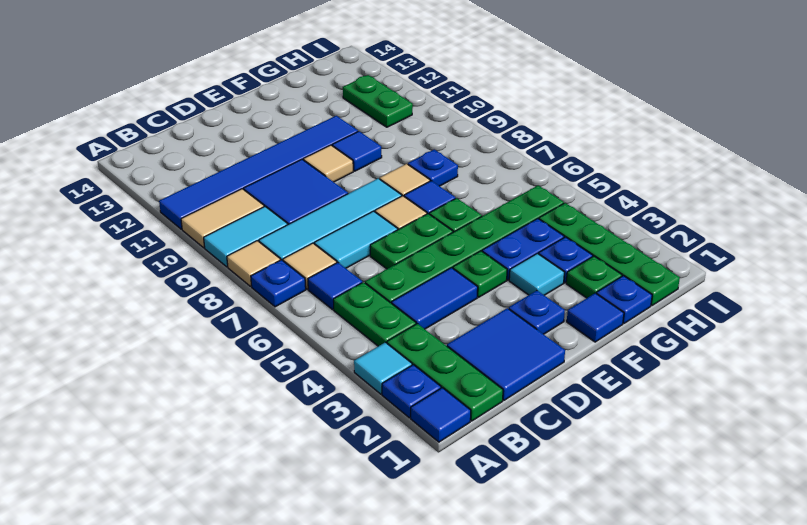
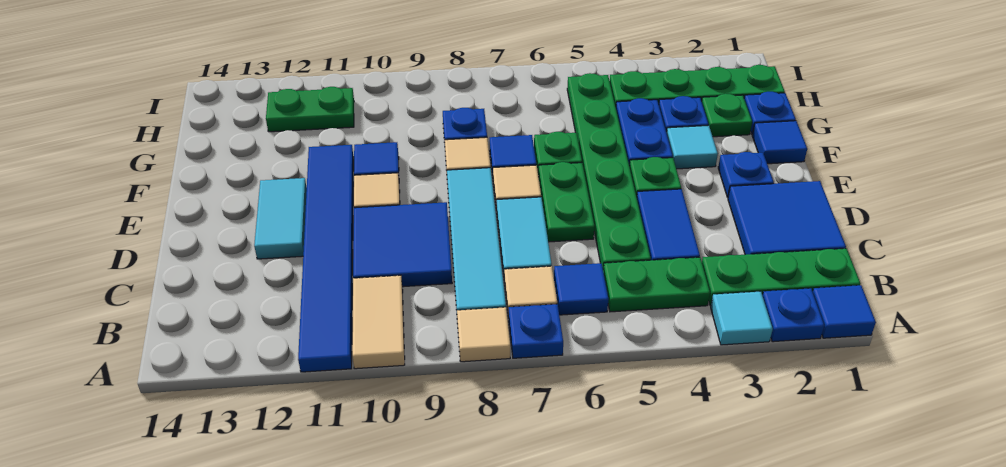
cyan 1x2 tile [204,207,288,267] -> cyan 1x2 tile moved to [254,178,307,259]

